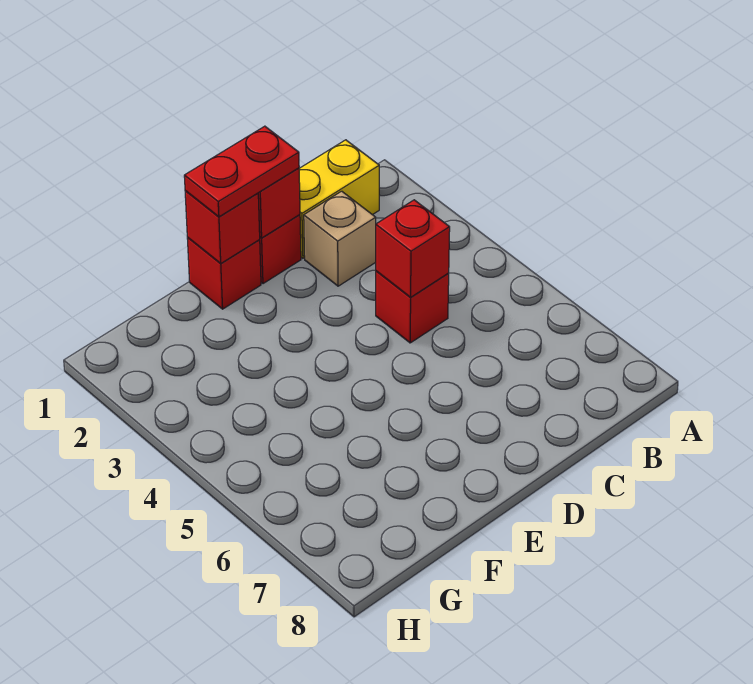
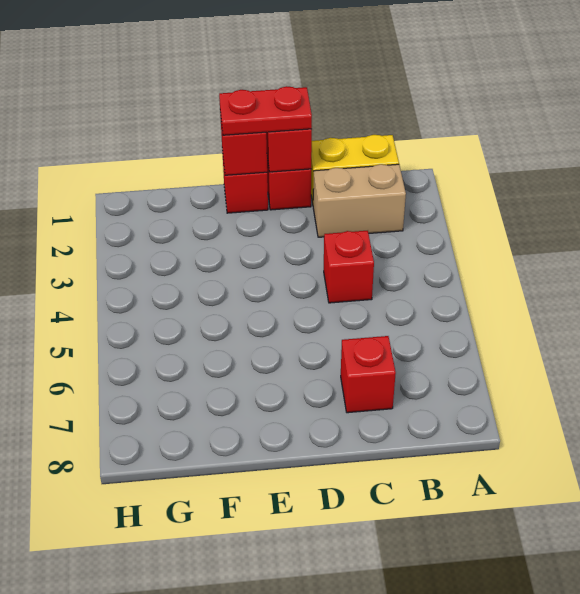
tan 1x1 brick [304,191,376,286] -> tan 1x2 brick [313,164,406,237]
red 1x1 brick [376,200,450,297] -> red 1x1 brick moved to [341,336,396,413]

